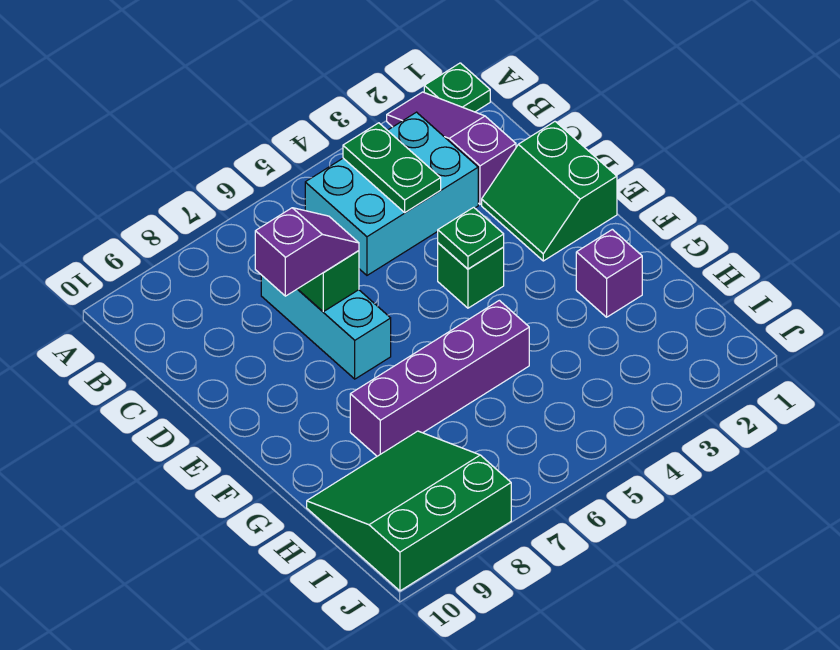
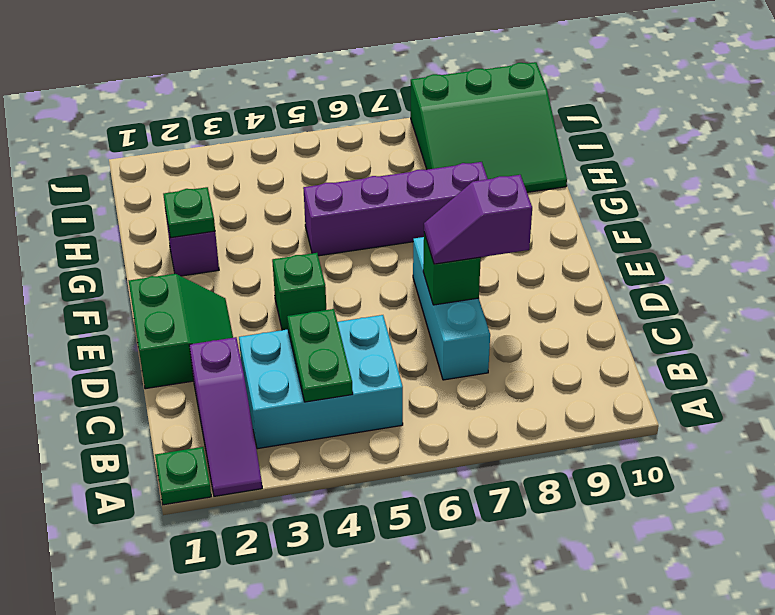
green 1x1 plate [438,207,504,269] -> green 1x1 plate moved to [163,187,215,238]

